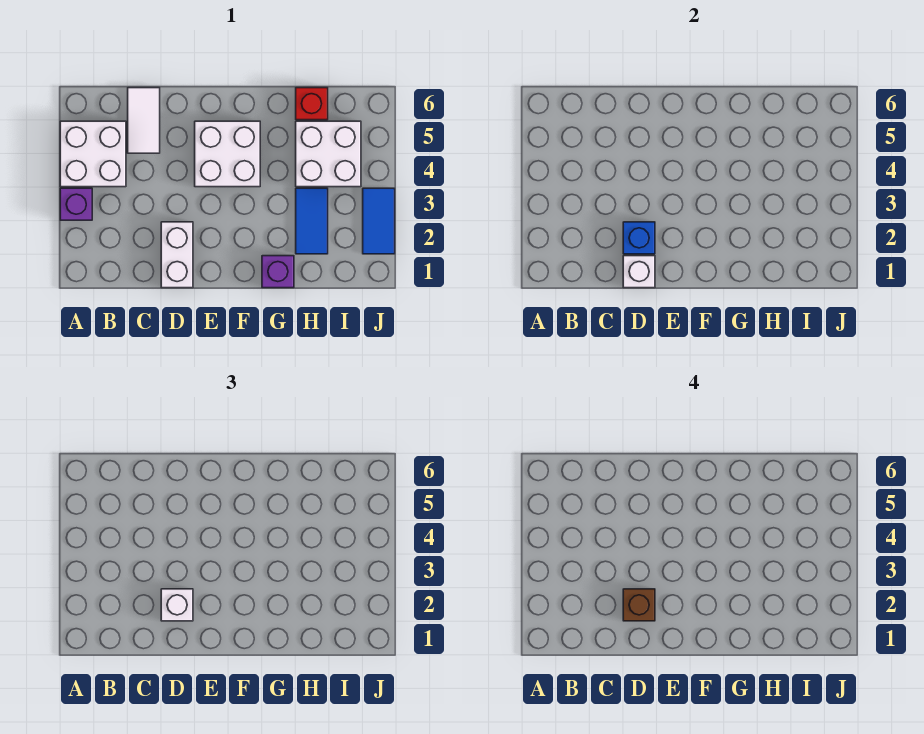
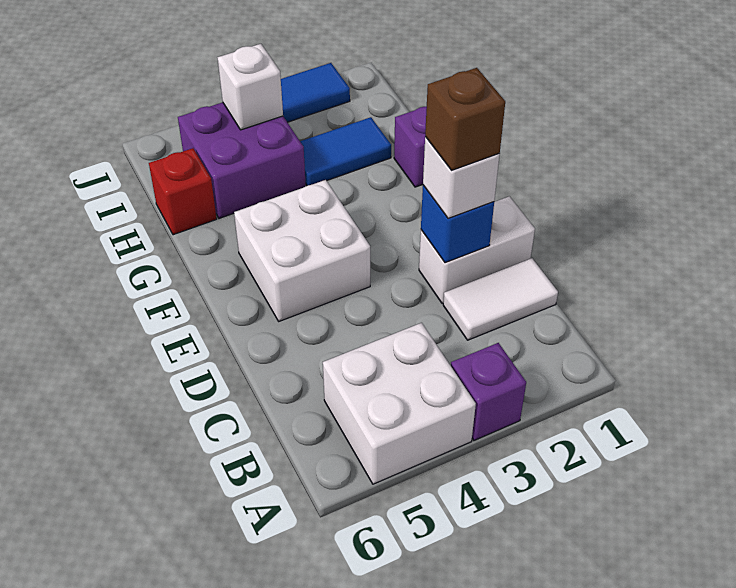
white 1x2 tile [128,88,160,153] -> white 1x2 tile moved to [443,258,558,340]
white 1x1 brick [623,256,655,288] -> white 1x1 brick moved to [218,44,283,130]
white 2x2 brick [296,121,361,187] -> purple 2x2 brick [178,102,306,218]

